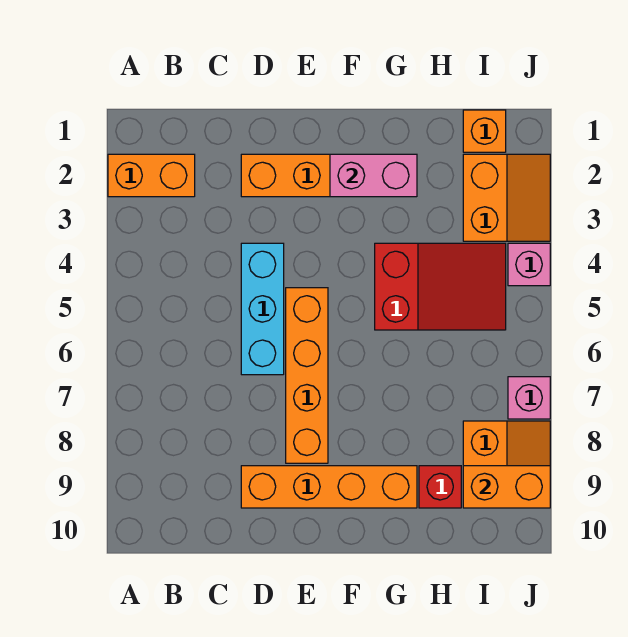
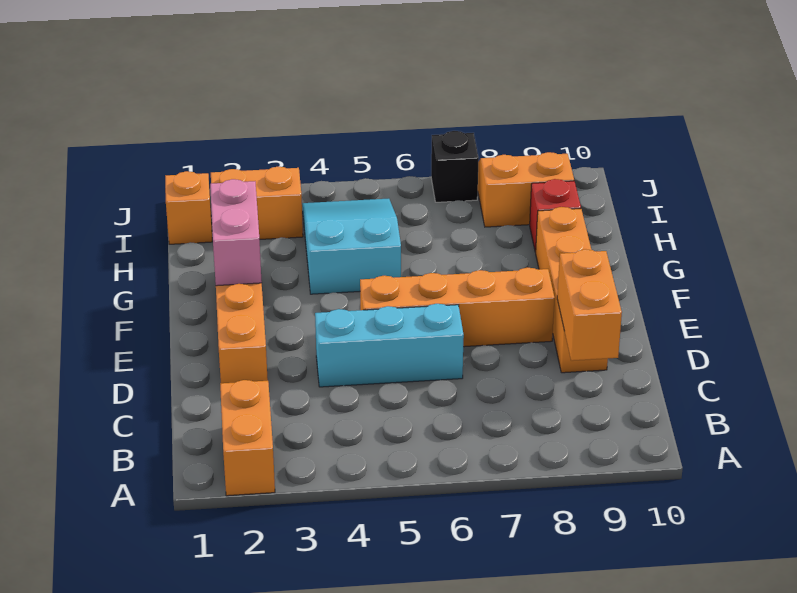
red 2x3 slope [375,243,506,330] -> cyan 2x3 slope [302,199,401,294]
orange 1x2 brick [463,466,550,508] -> orange 1x2 brick moved to [557,249,622,361]
pink 1x1 brick [508,243,550,286] -> none
pink 1x1 brick [508,377,550,419] -> black 1x1 brick [431,131,479,202]

